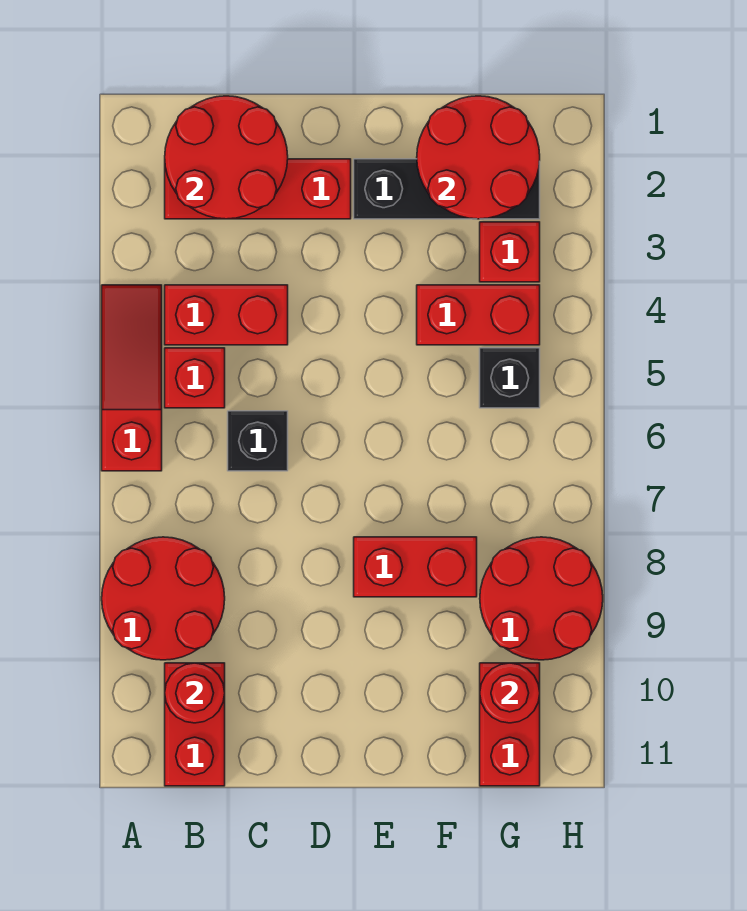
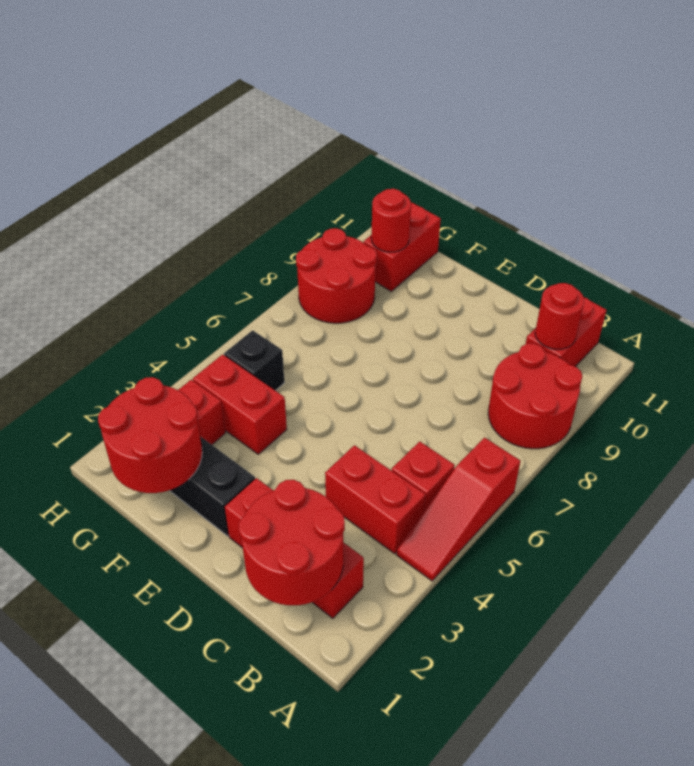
black 1x1 brick [228,411,288,471] -> none
red 1x2 brick [354,537,477,597] -> none

